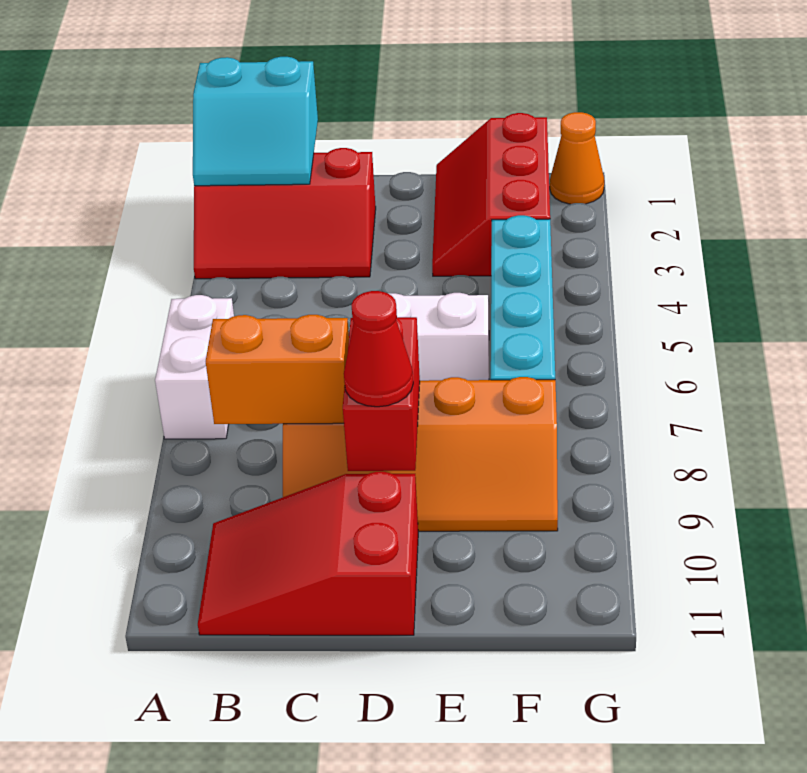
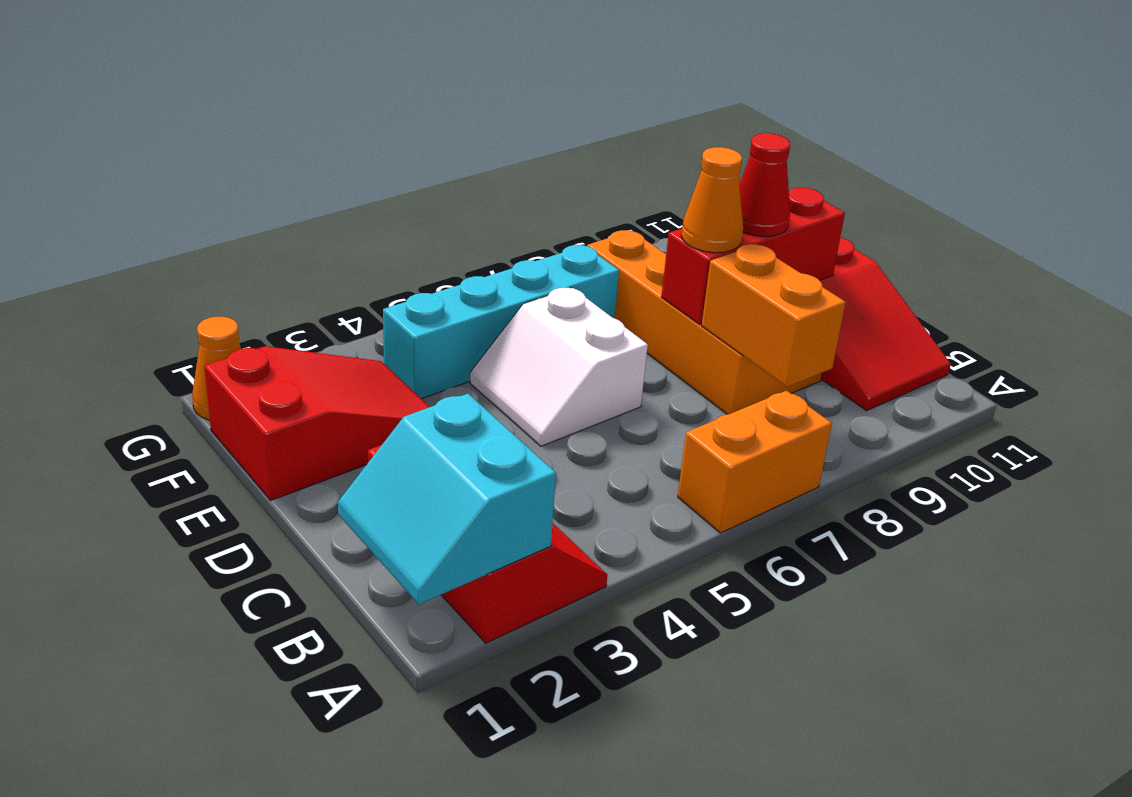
cyan 2x2 slope [193,57,318,186] -> cyan 2x2 slope turned to [338,394,556,604]
white 1x2 brick [155,295,234,439] -> orange 1x2 brick [678,391,832,533]
red 1x2 brick [343,317,420,471] -> red 1x3 brick [661,188,845,324]
none -> orange 1x1 cone [681,147,743,253]
red 2x3 slope [432,113,550,276] -> red 2x3 slope turned to [204,346,429,500]

